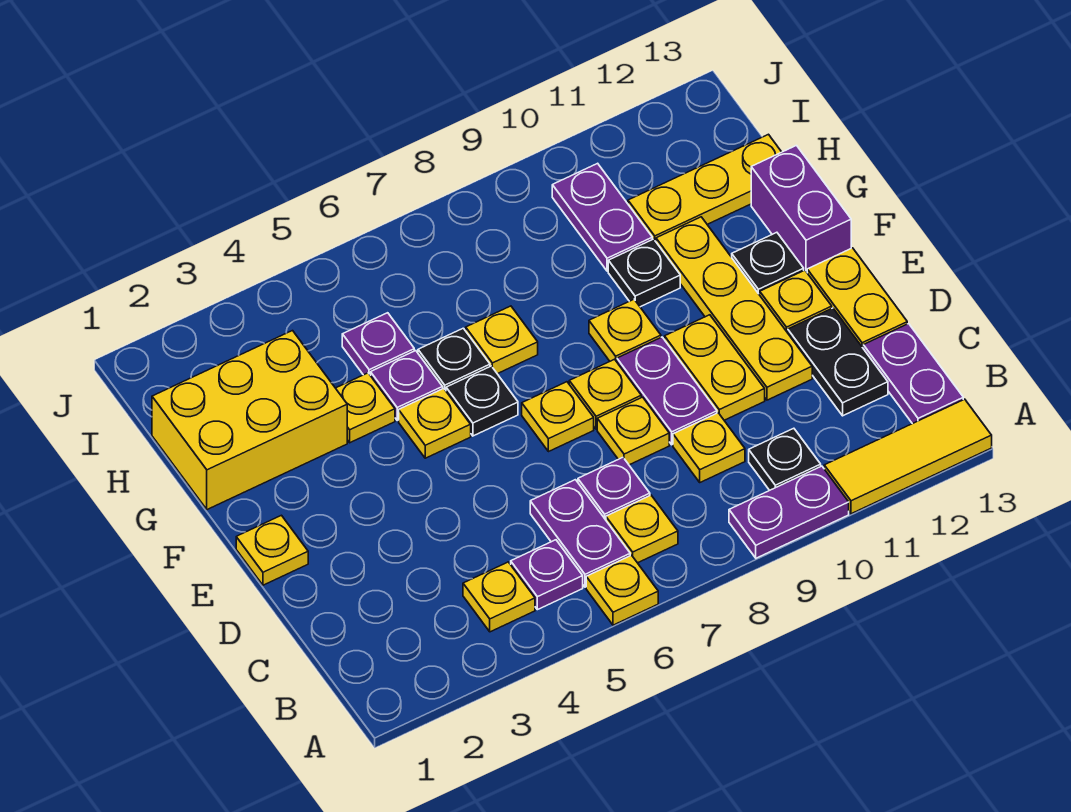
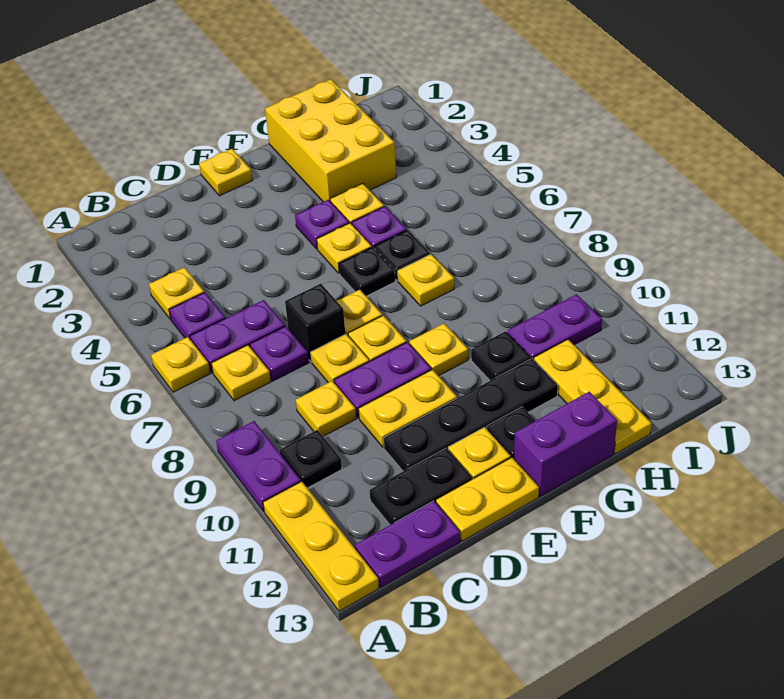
yellow 1x3 tile [824,399,992,514] -> yellow 1x3 plate [263,482,379,611]
none -> black 1x1 brick [285,284,345,362]
yellow 1x4 plate [656,217,812,400] -> black 1x4 plate [383,359,558,471]
purple 1x1 plate [342,313,414,376] -> purple 1x1 plate moved to [295,200,349,249]

